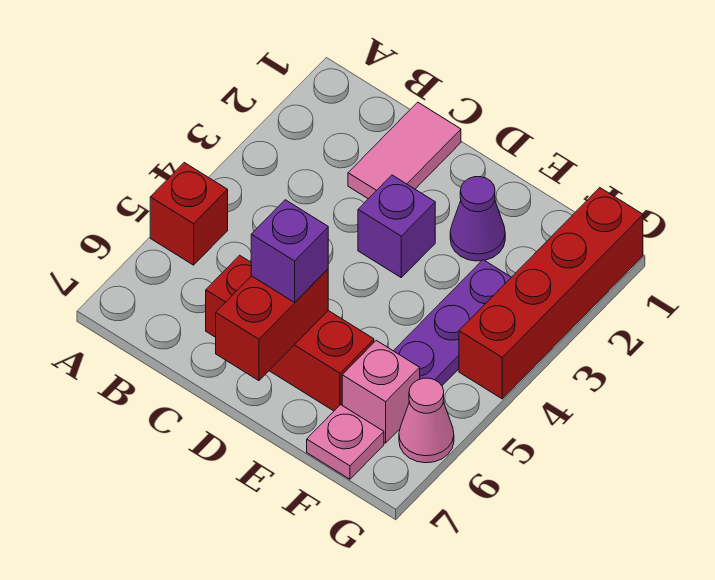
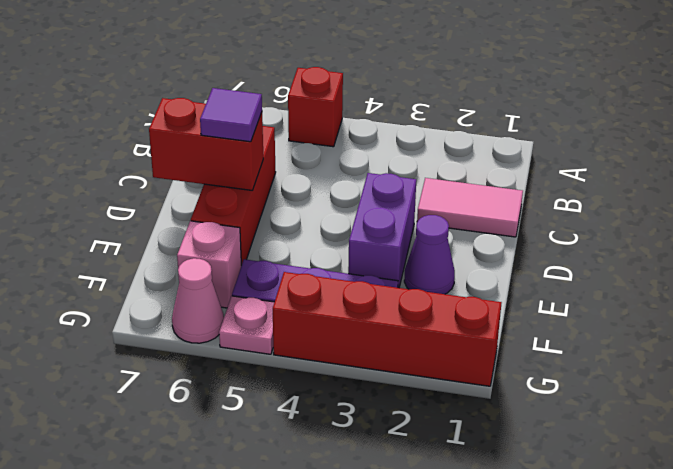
purple 1x1 brick [358,175,435,277] -> purple 1x2 brick [348,173,416,288]
purple 1x1 brick [251,200,328,302] -> purple 1x1 tile [200,88,262,142]
pink 1x1 plate [307,405,384,479] -> pink 1x1 plate moved to [219,296,274,354]

